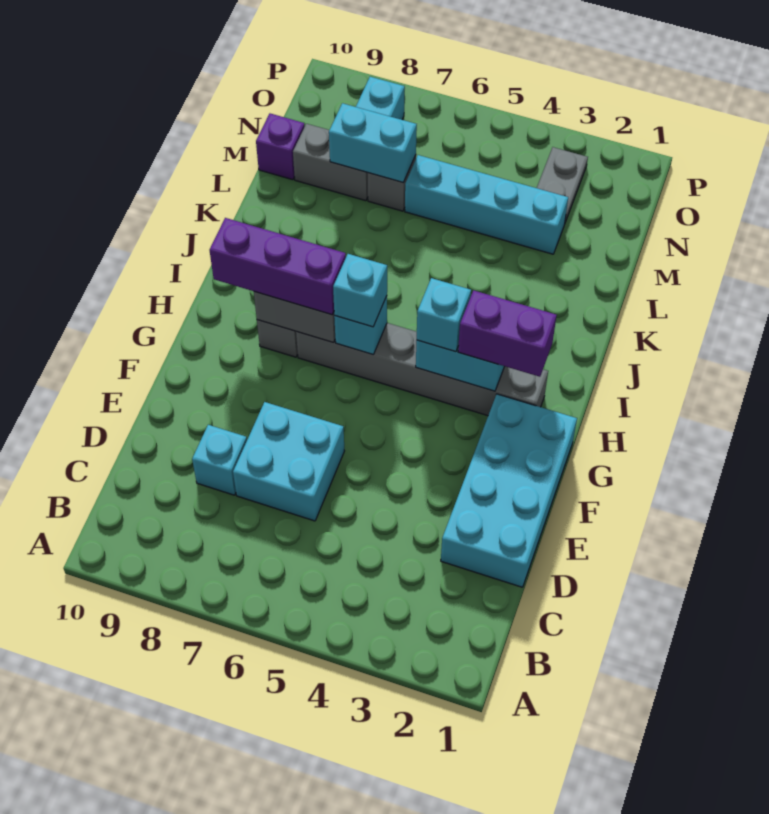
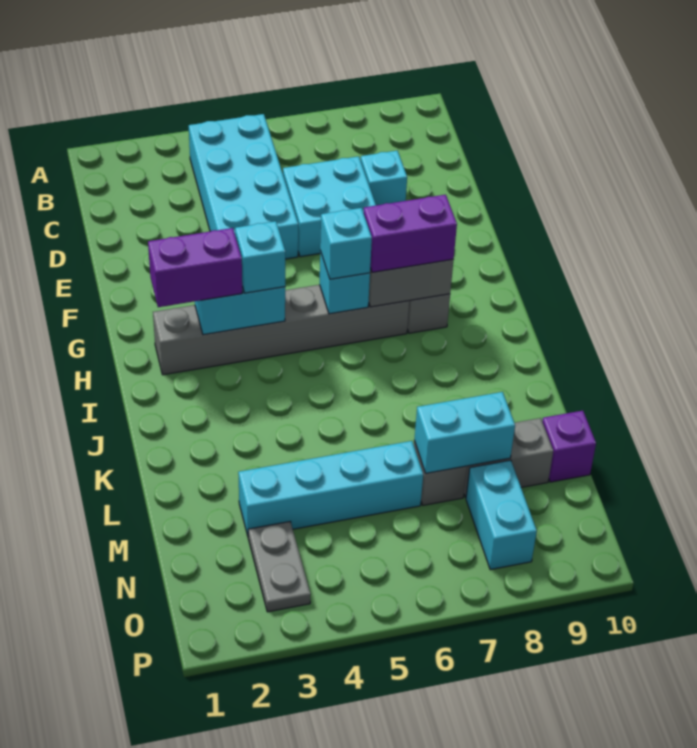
cyan 2x4 brick [441,394,577,587] -> cyan 2x4 brick moved to [189,114,298,259]
purple 1x3 brick [210,218,346,315] -> purple 1x2 brick [363,195,457,272]

